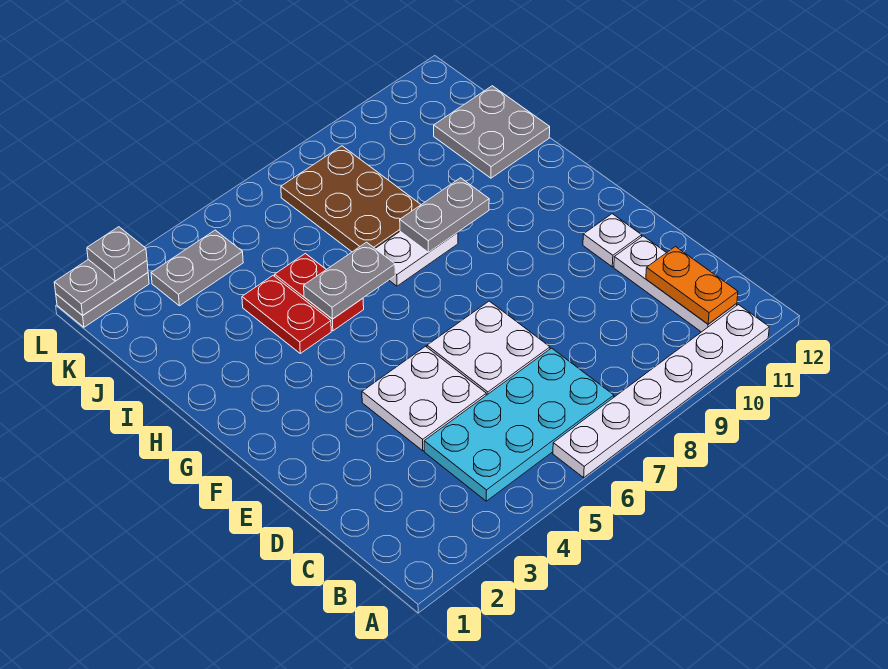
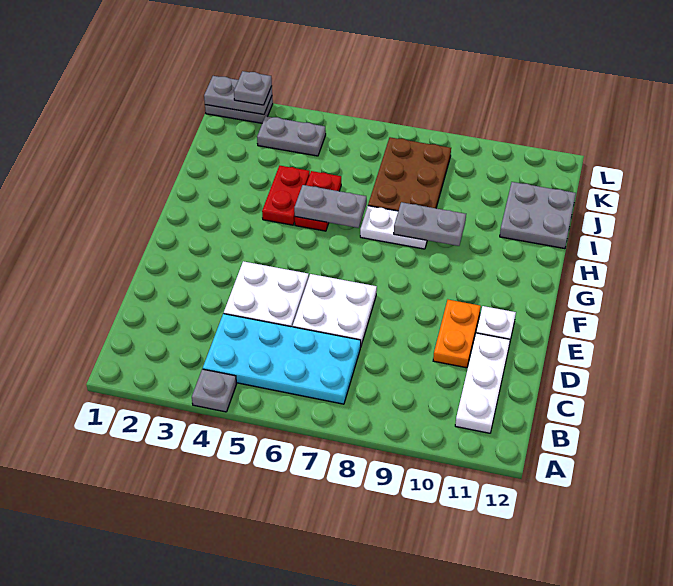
none -> grey 1x1 plate [192,369,236,412]
white 1x6 plate [553,305,769,478] -> none
orange 1x2 plate [646,247,738,324] -> orange 1x2 plate moved to [433,300,481,368]

